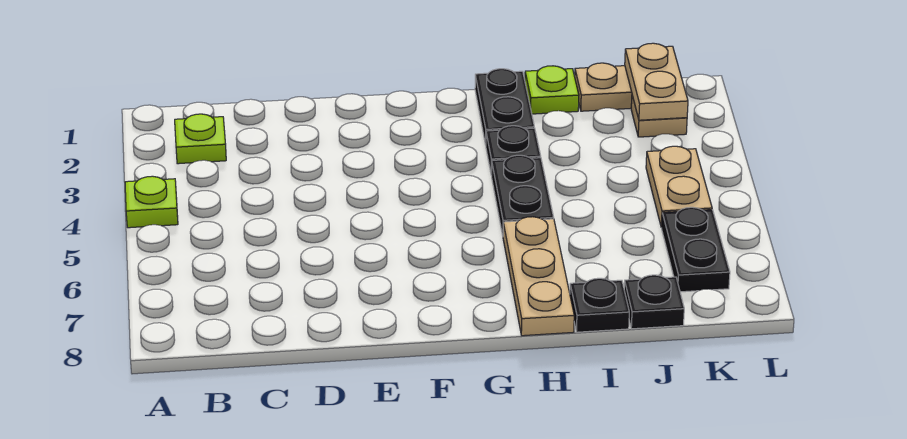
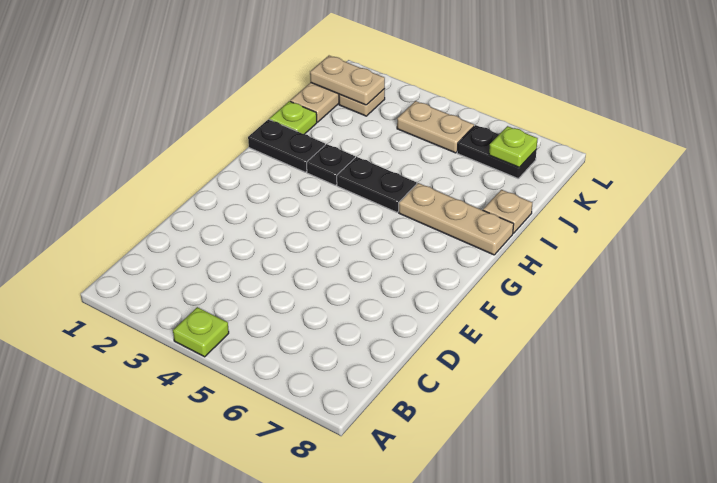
lime 1x1 plate [175,114,226,164] -> lime 1x1 plate moved to [489,126,538,167]
black 1x1 plate [570,278,629,332] -> tan 1x1 plate [483,190,532,233]
black 1x1 plate [624,275,684,329] -> none

